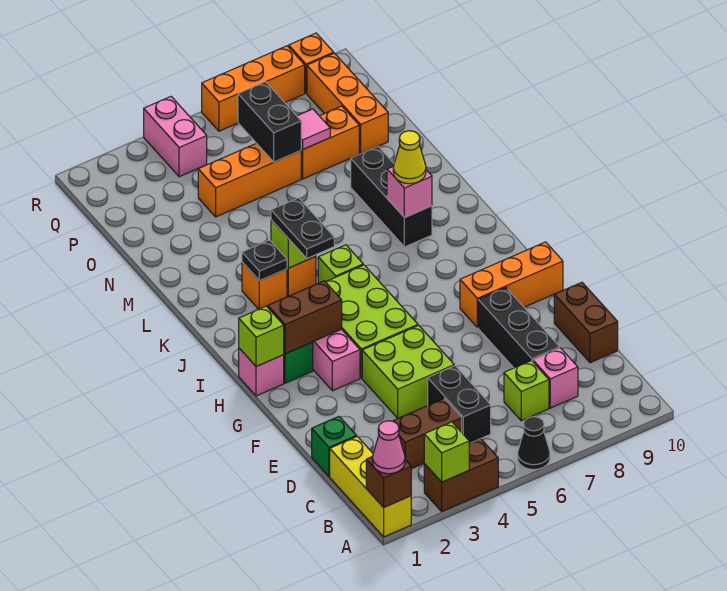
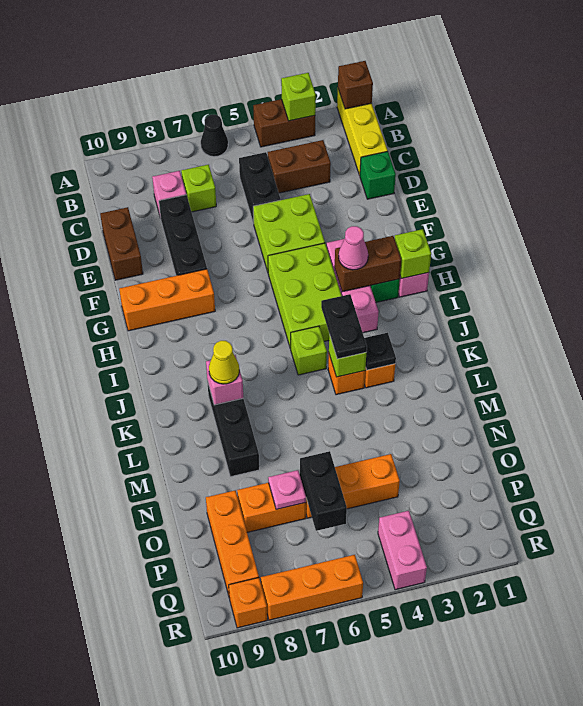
pink 1x1 cone [372,421,405,474] -> pink 1x1 cone moved to [339,226,368,270]
pink 1x1 tile [297,109,330,149] -> pink 1x1 plate [268,470,306,510]

